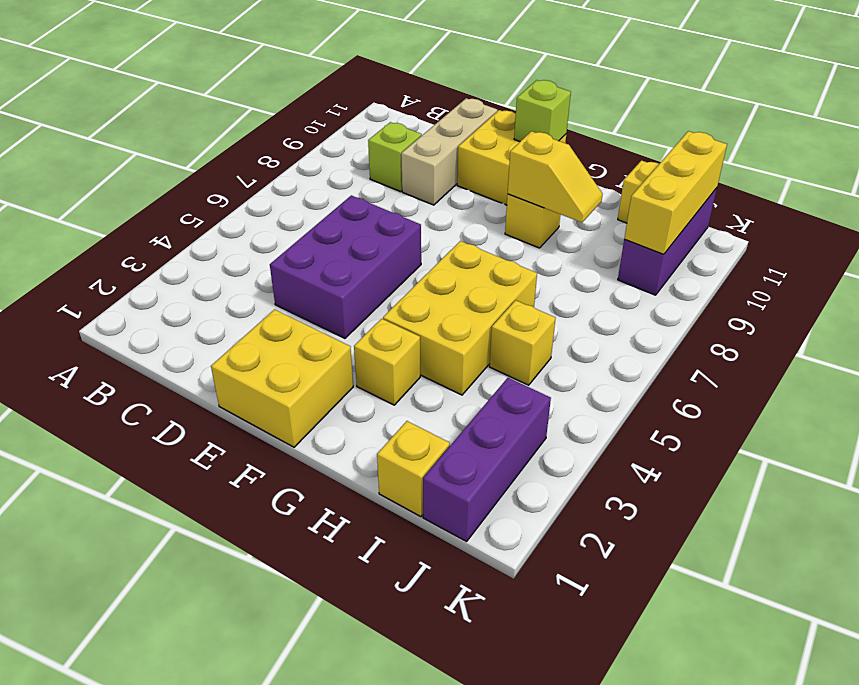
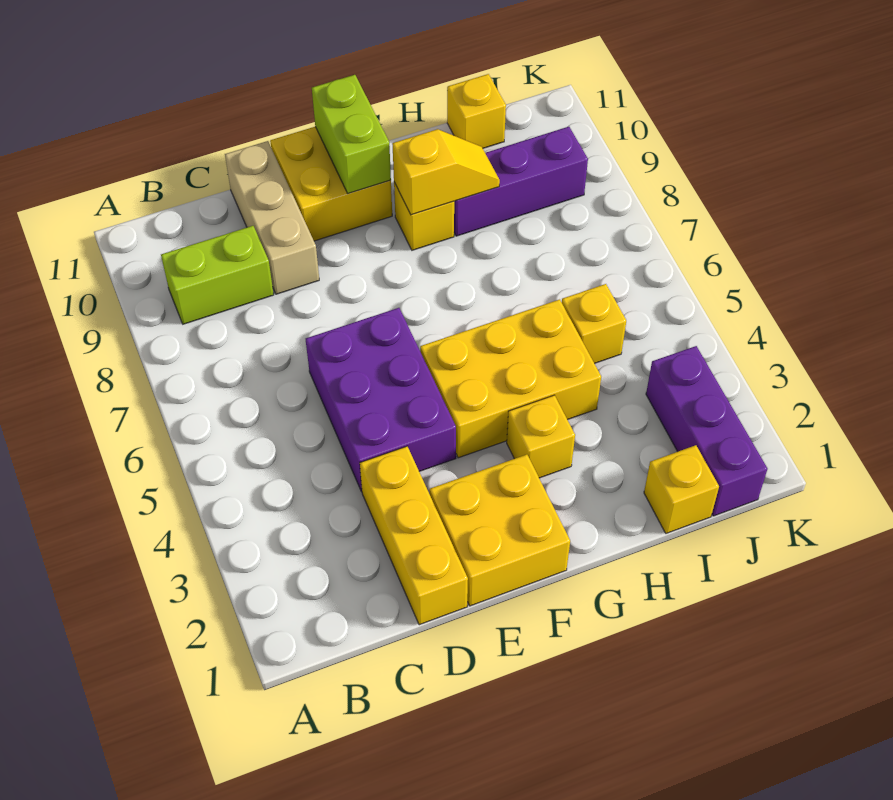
lime 1x1 brick [368,122,422,192] -> lime 1x2 brick [161,226,274,324]
lime 1x1 brick [514,80,571,141] -> lime 1x2 brick [312,75,391,193]
yellow 2x3 brick [383,241,537,395] -> yellow 2x3 brick turned to [420,299,601,458]
purple 1x3 brick [618,188,717,295] -> purple 1x3 brick turned to [454,127,588,236]
yellow 1x3 brick [624,131,727,254] -> yellow 1x3 brick moved to [360,446,468,625]

